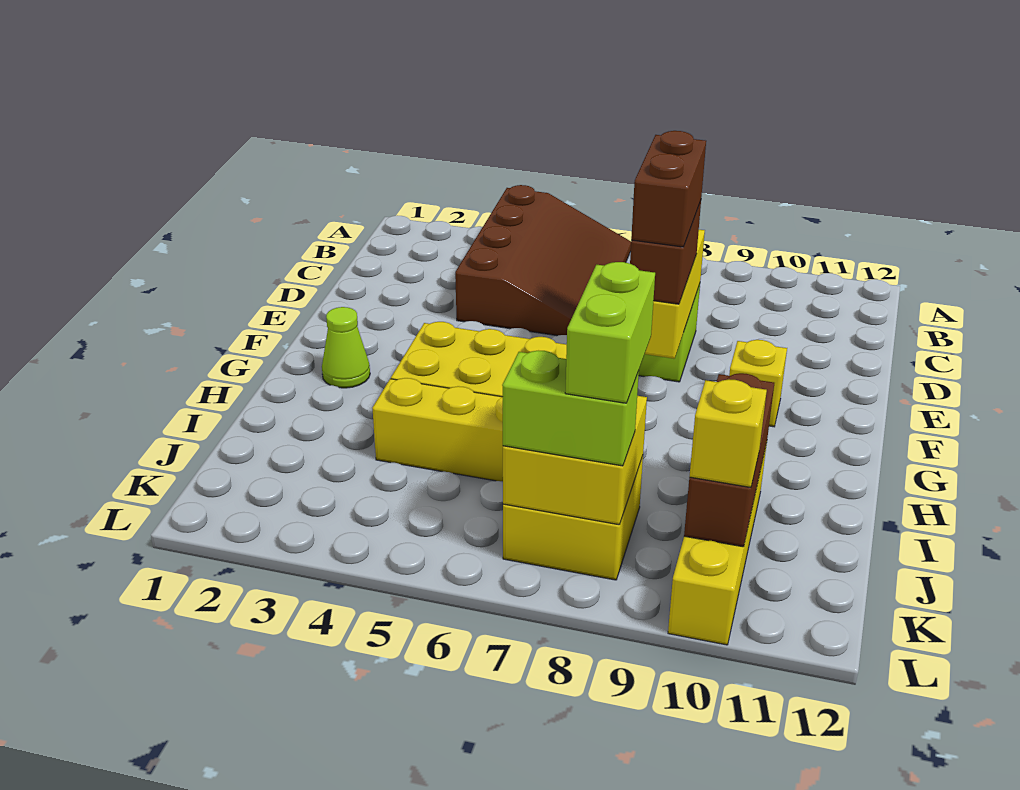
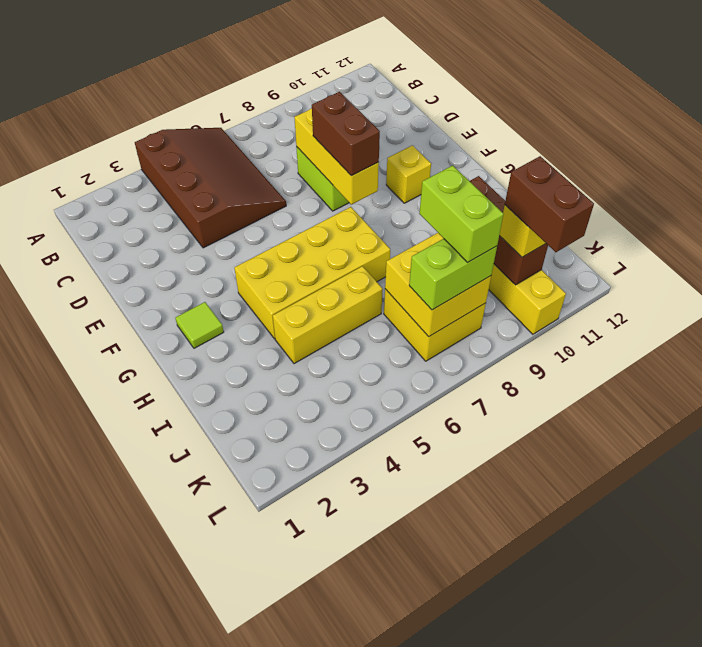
brown 1x2 brick [631,131,706,247] -> brown 1x2 brick moved to [505,156,594,252]
lime 1x1 cone [322,307,370,388] -> lime 1x1 tile [175,302,224,348]

